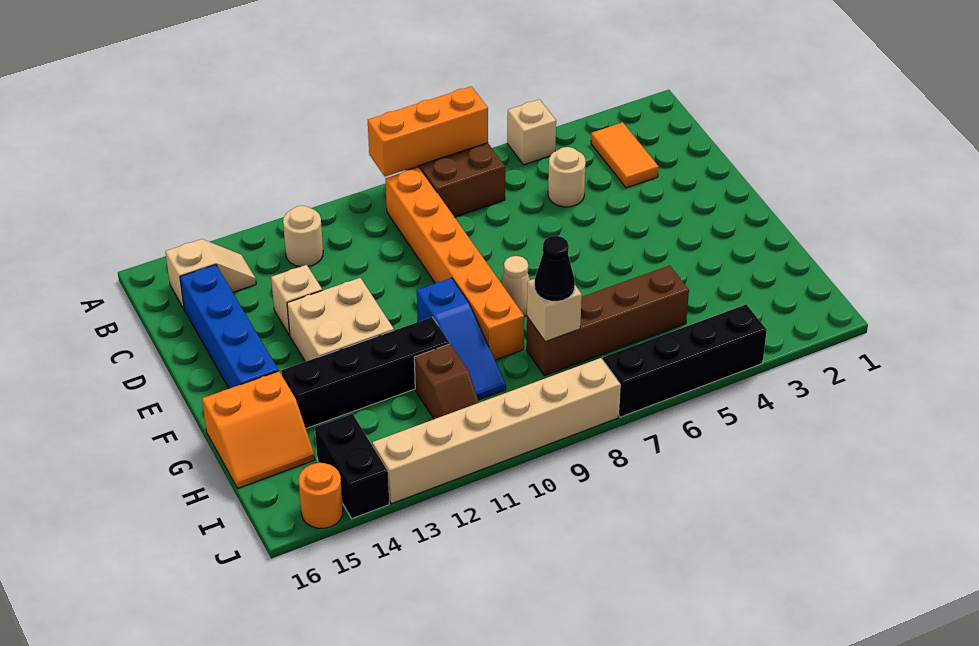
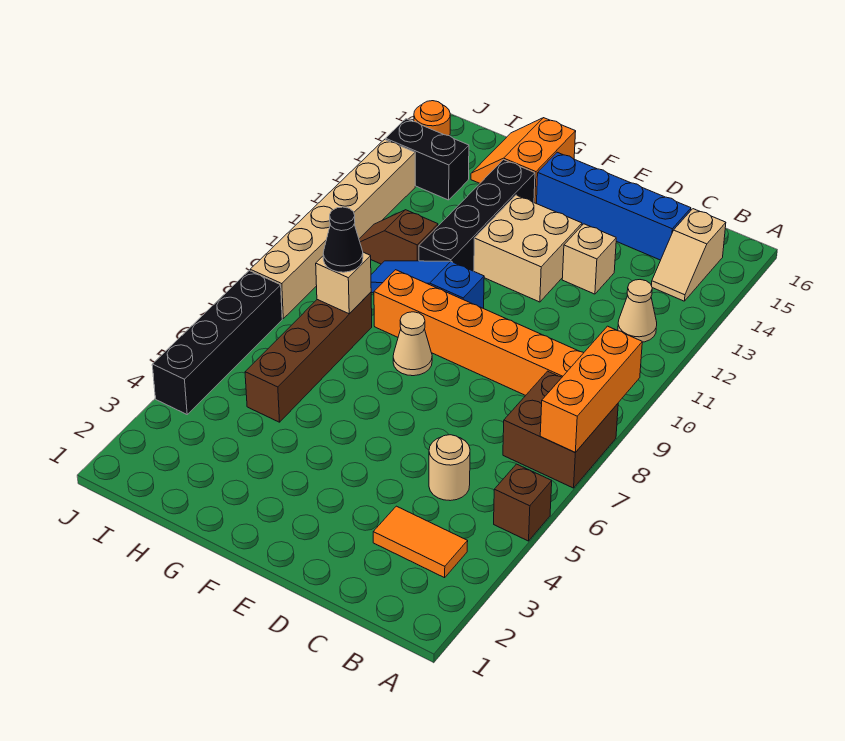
tan 1x1 brick [507,99,556,165] -> brown 1x1 brick [494,464,552,541]
tan 1x1 round brick [283,206,323,267] -> tan 1x1 cone [618,280,657,342]

